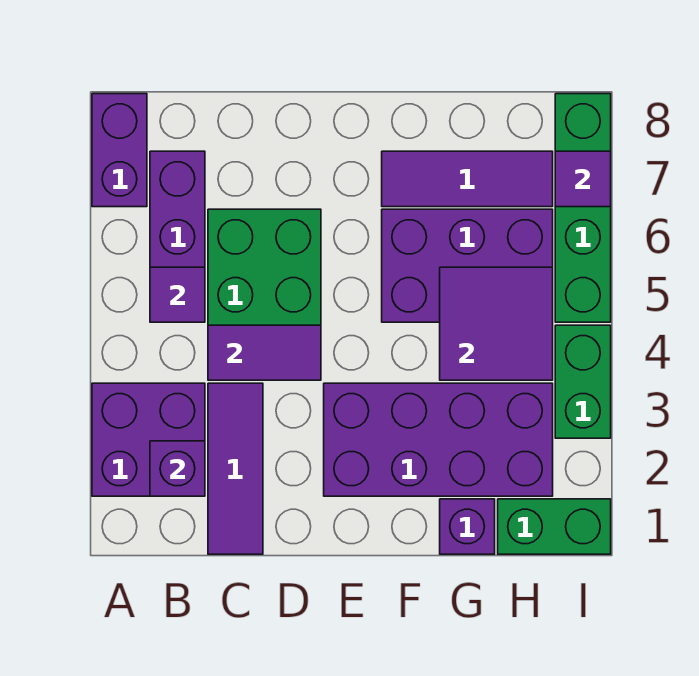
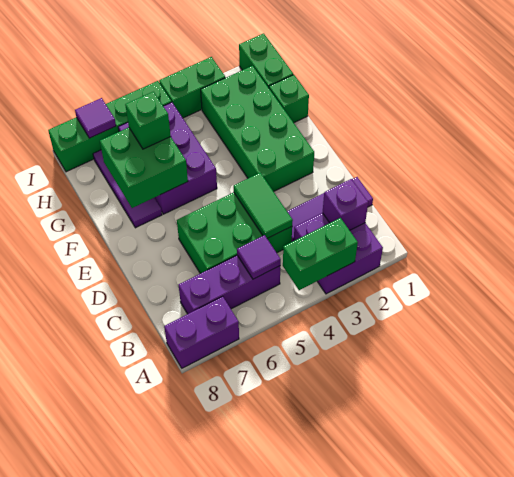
none -> green 1x2 brick [283,218,358,290]
purple 1x2 tile [208,325,321,380] -> green 1x2 tile [234,173,293,239]
purple 2x4 brick [324,383,553,496] -> green 2x4 brick [201,66,314,192]
none -> green 2x2 brick [100,127,188,208]
purple 1x1 brick [440,499,495,554] -> green 1x1 brick [269,75,309,123]
purple 2x2 tile [440,267,553,380] -> none
none -> green 1x1 brick [125,92,171,149]

